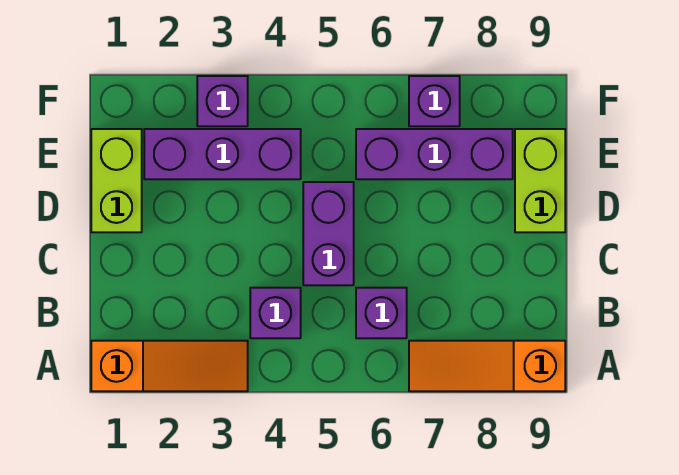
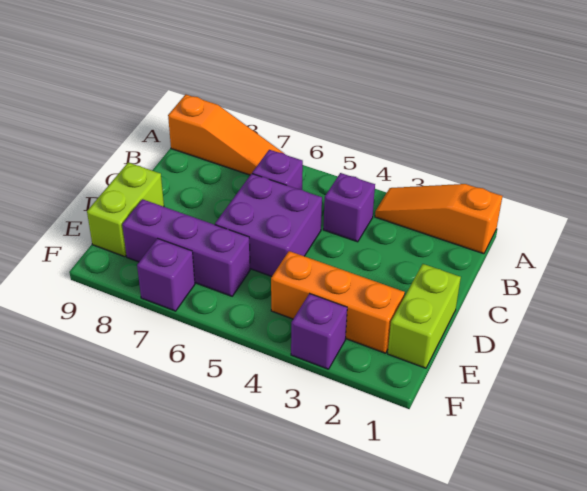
purple 1x2 brick [303,182,354,285] -> purple 2x2 brick [215,174,322,276]
purple 1x3 brick [144,129,301,179] -> orange 1x3 brick [271,251,405,353]

